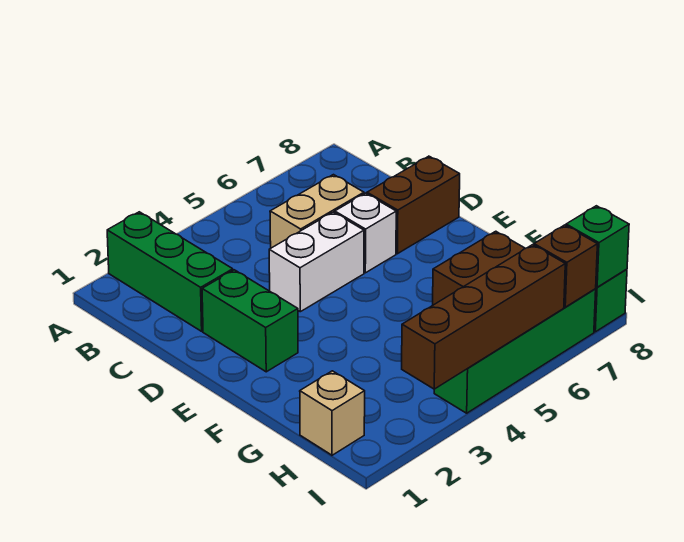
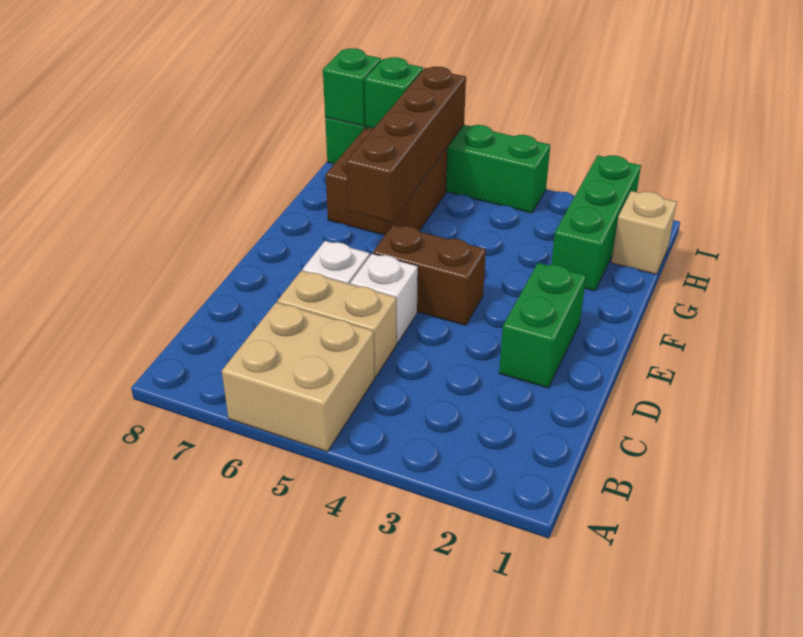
green 1x3 brick [107,212,233,331] -> green 1x3 brick moved to [551,155,641,291]
none -> tan 2x2 brick [222,302,375,452]
white 1x2 brick [269,212,364,312] -> white 1x1 brick [350,254,418,343]
brown 1x2 brick [367,156,460,254] -> brown 1x2 brick moved to [373,225,486,325]
brown 1x4 brick [402,245,565,389] -> brown 1x4 brick turned to [346,67,466,222]
brown 1x1 brick [534,225,597,307] -> green 1x1 brick [365,57,423,128]

